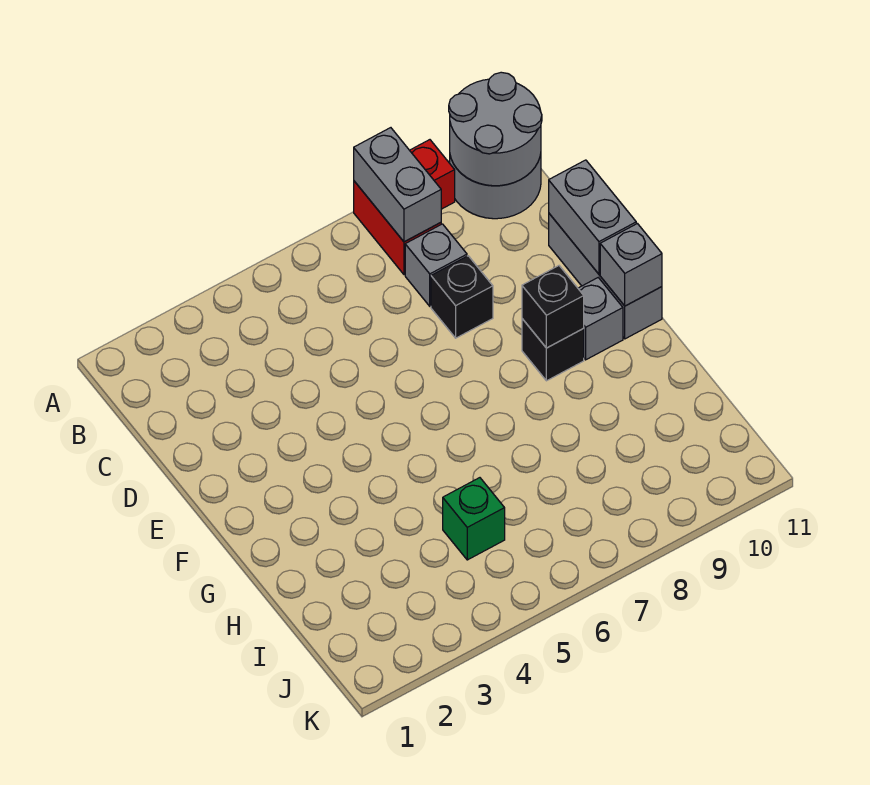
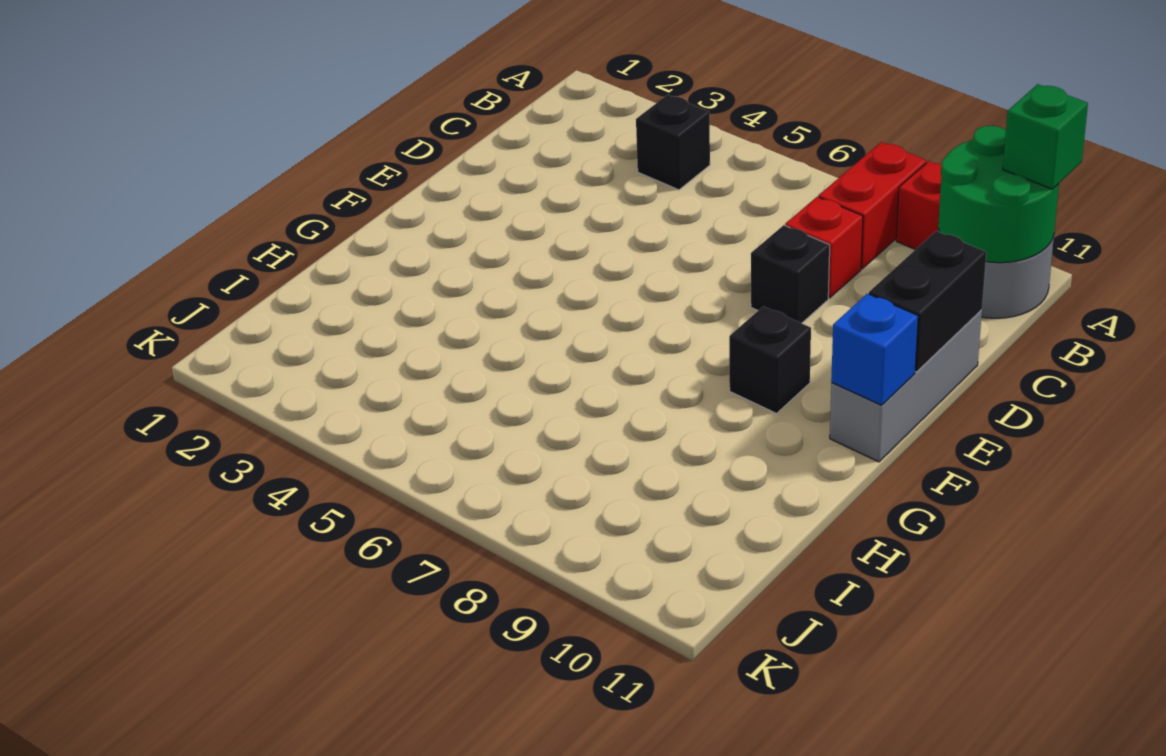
grey 1x2 brick [354,128,441,242] -> none
grey 2x2 round brick [449,72,542,186] -> green 2x2 round brick [938,126,1059,263]
grey 1x1 brick [405,224,467,306] -> red 1x1 brick [785,197,863,298]
grey 1x2 brick [549,160,636,274] -> black 1x2 brick [869,231,986,372]
black 1x1 brick [522,266,584,348] -> black 1x1 brick moved to [636,95,710,190]
grey 1x1 brick [578,278,623,360] -> none
grey 1x1 brick [600,224,662,306] -> blue 1x1 brick [831,294,918,405]
green 1x1 brick [443,478,505,560] -> green 1x1 brick moved to [1003,84,1088,189]

